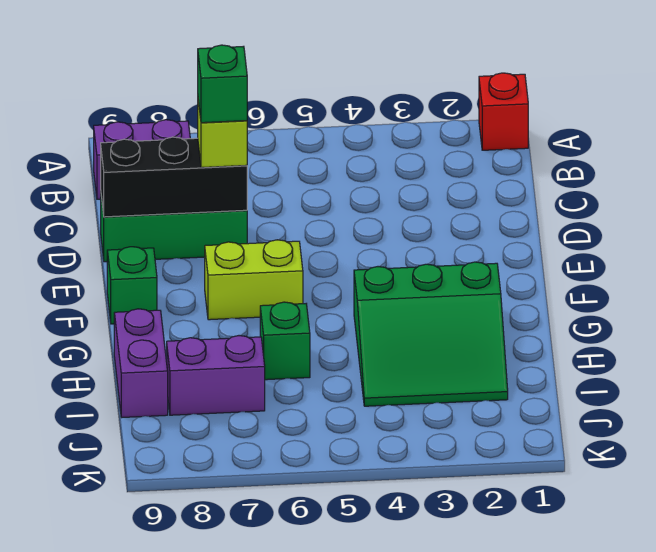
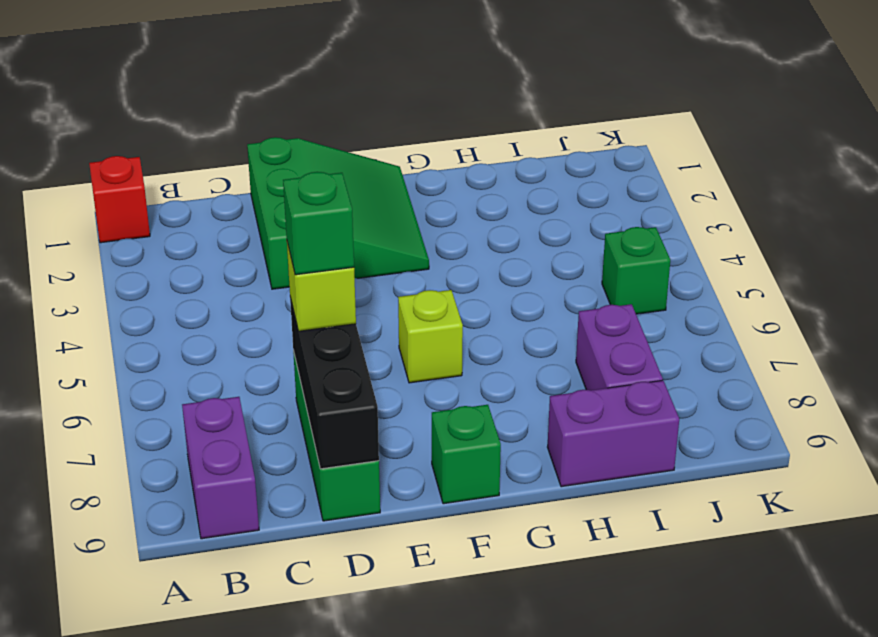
lime 1x2 brick [205,240,303,320] -> lime 1x1 brick [398,290,463,383]
green 3x3 slope [354,262,508,406] -> green 3x3 slope moved to [247,137,429,289]
green 1x1 brick [260,302,310,380] -> green 1x1 brick moved to [602,227,670,314]

